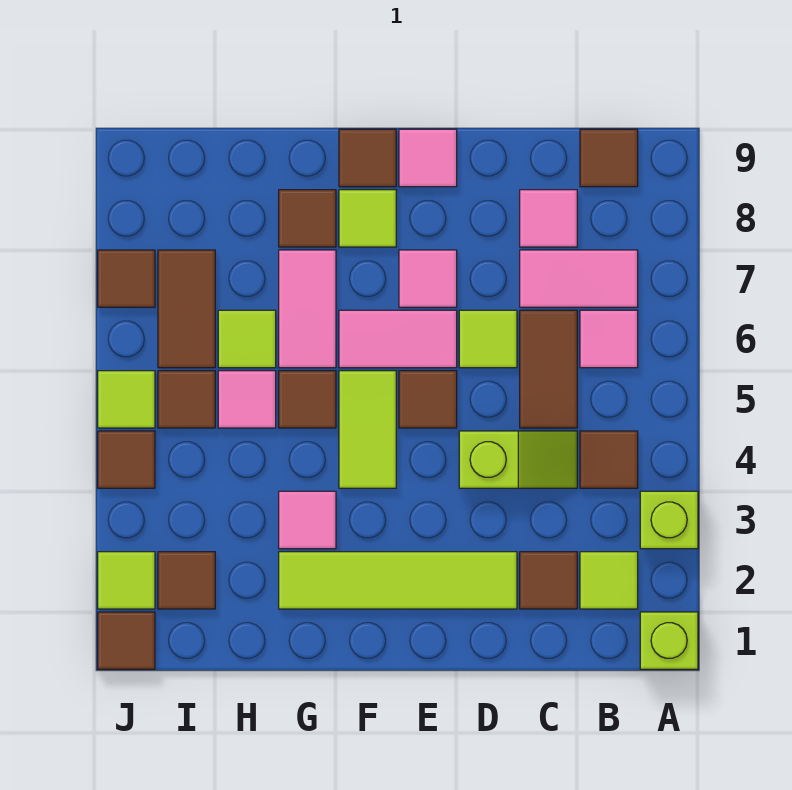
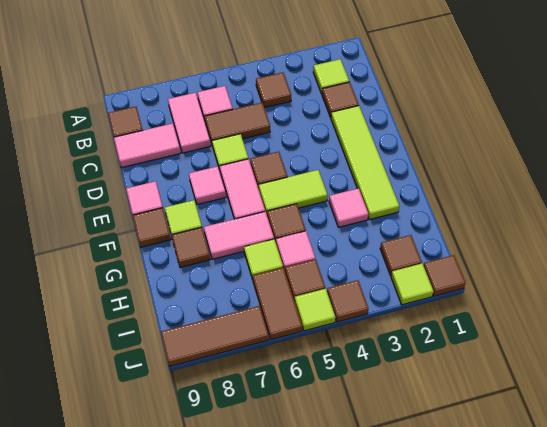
lime 1x1 brick [640,612,698,669] -> none
lime 1x1 brick [640,491,698,549] -> none
lime 1x2 slope [459,431,577,488] -> none
pink 1x1 tile [520,190,577,247] -> pink 1x2 tile [114,123,181,168]
brown 1x2 tile [158,250,215,368] -> brown 1x2 tile turned to [253,268,302,340]
brown 1x1 tile [98,250,155,307] -> brown 1x3 tile [161,306,269,367]

